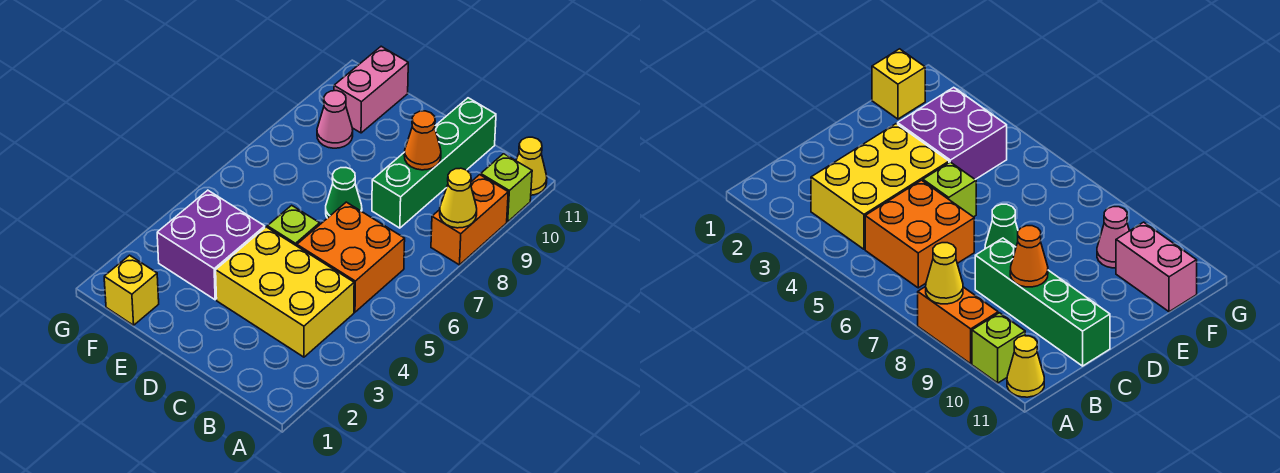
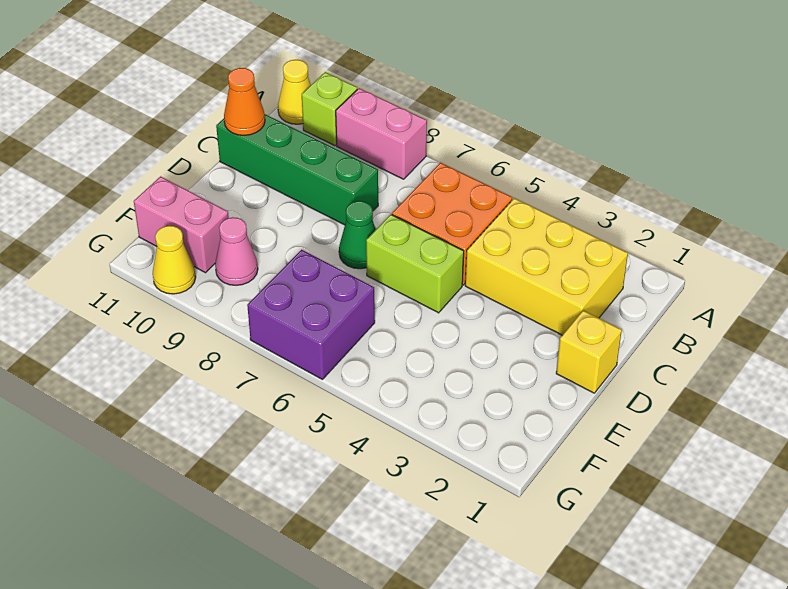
orange 1x2 brick [431,175,508,265] -> pink 1x2 brick [336,88,427,179]
yellow 1x1 cone [440,168,477,228] -> yellow 1x1 cone moved to [153,226,196,294]
yellow 2x3 brick [216,227,354,357] -> yellow 2x3 brick turned to [465,198,628,335]
orange 1x1 cone [404,111,441,170] -> orange 1x1 cone moved to [224,68,265,135]
lime 1x1 brick [267,205,320,246] -> lime 1x2 brick [366,215,464,313]
purple 2x2 brick [157,190,265,300] -> purple 2x2 brick moved to [247,250,375,380]
yellow 1x1 brick [104,255,159,325] -> yellow 1x1 brick moved to [556,310,622,393]

